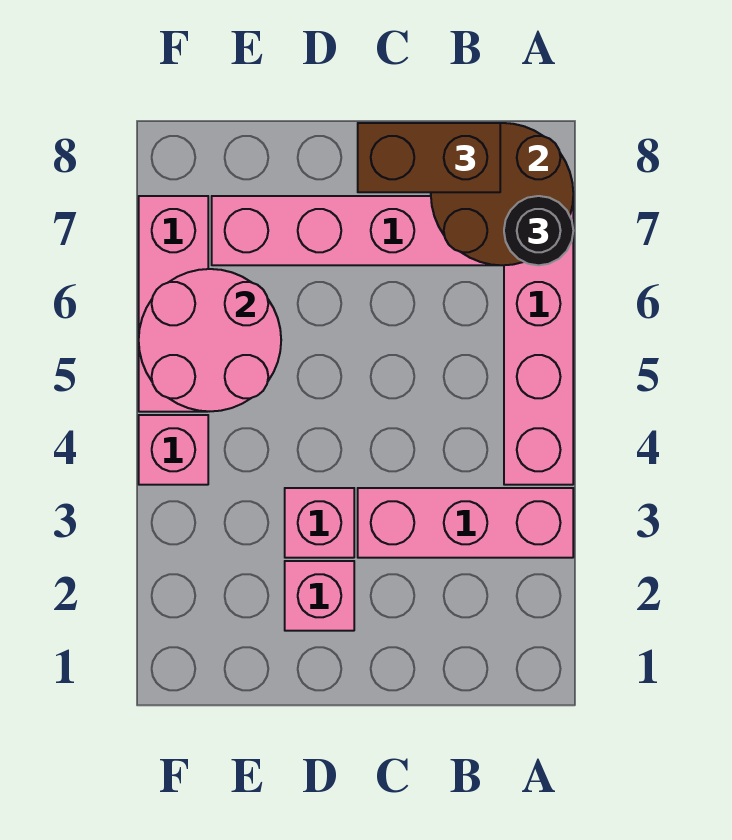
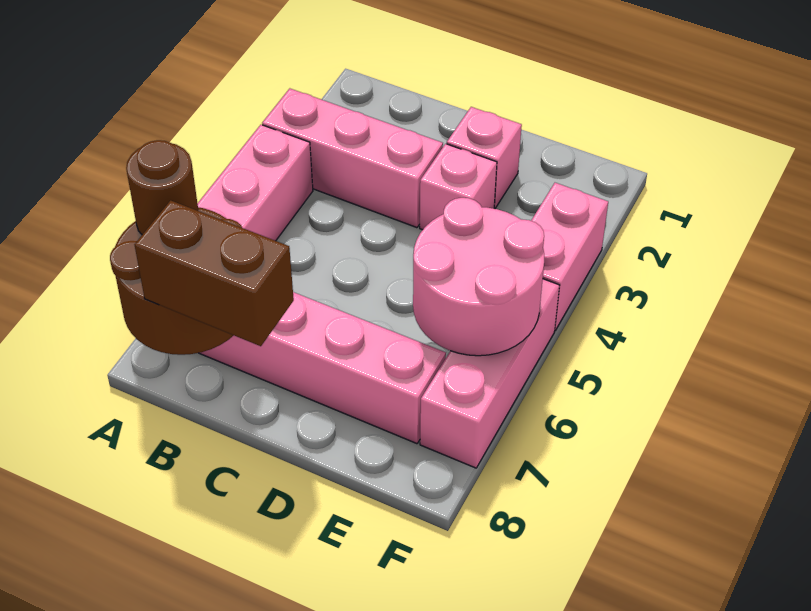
black 1x1 round brick [504,196,573,265] -> brown 1x1 round brick [126,140,198,235]
pink 1x1 brick [139,415,208,485] -> pink 1x2 brick [531,183,608,330]

